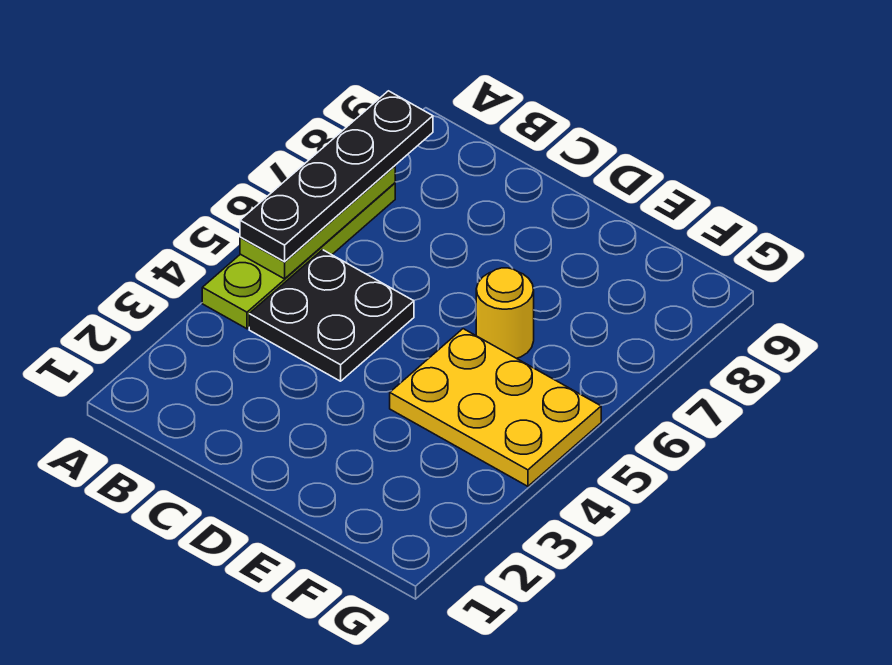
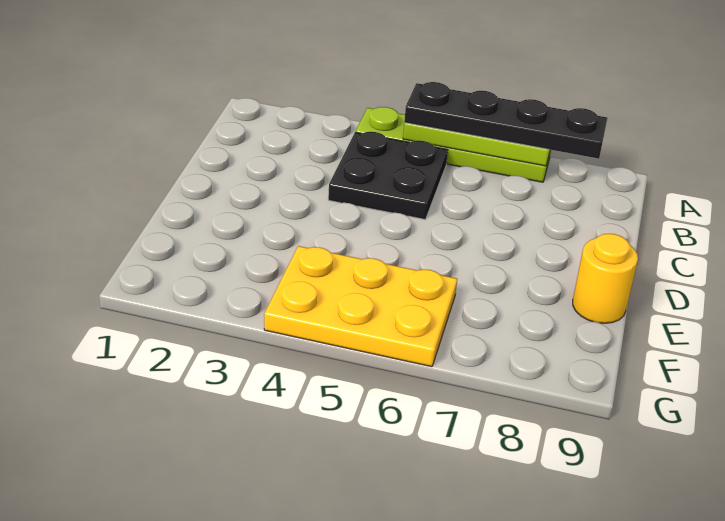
yellow 2x3 plate [390,329,601,486] -> yellow 2x3 plate turned to [264,246,457,367]
yellow 1x1 round brick [476,268,534,358] -> yellow 1x1 round brick moved to [573,234,638,323]

